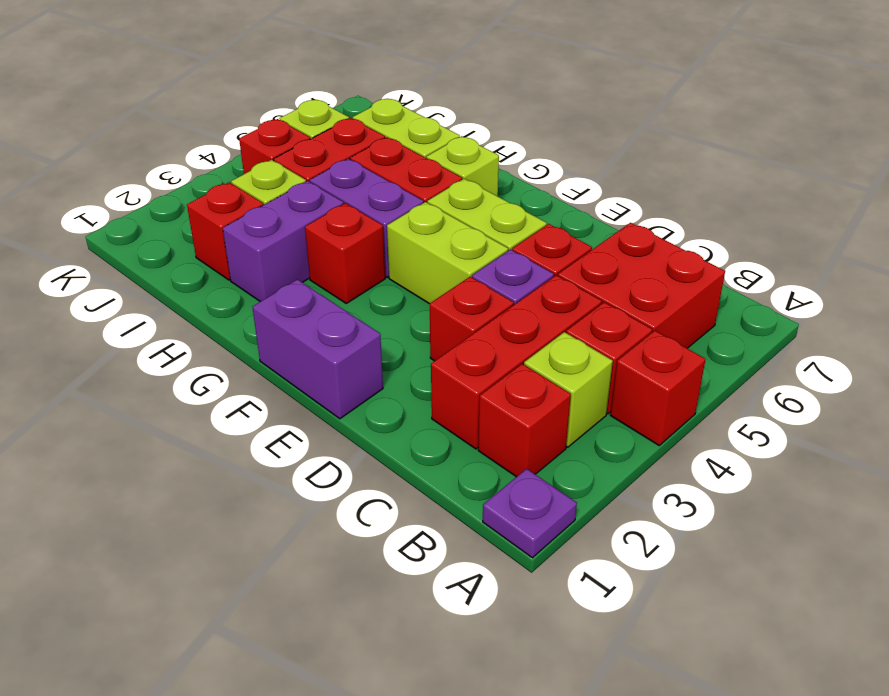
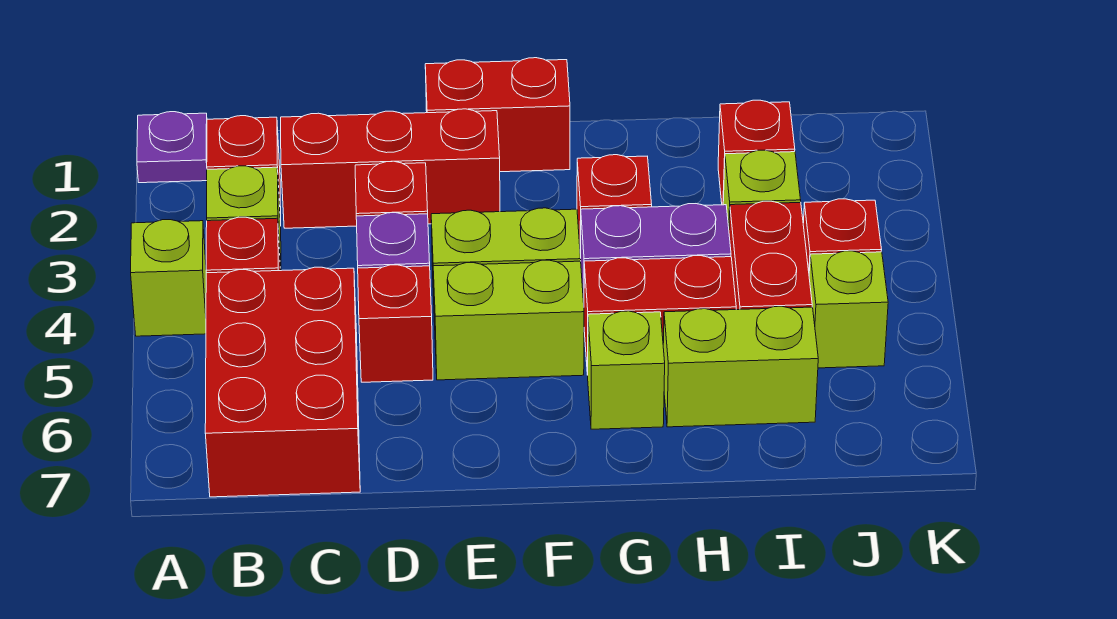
red 1x1 brick [610,331,706,445] -> lime 1x1 brick [131,220,206,336]
red 2x2 brick [558,223,725,348] -> red 2x3 brick [205,267,360,497]
red 1x3 brick [431,275,602,449] -> red 1x3 brick turned to [281,109,500,228]
purple 1x2 brick [252,279,383,419] -> red 1x2 brick [425,58,570,172]
purple 1x2 brick [223,181,344,302] -> none

